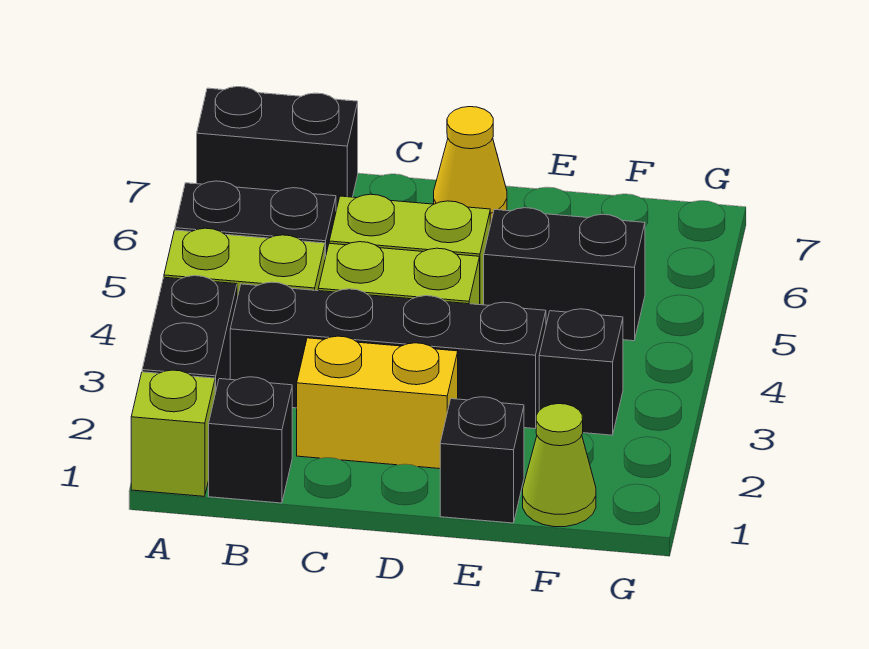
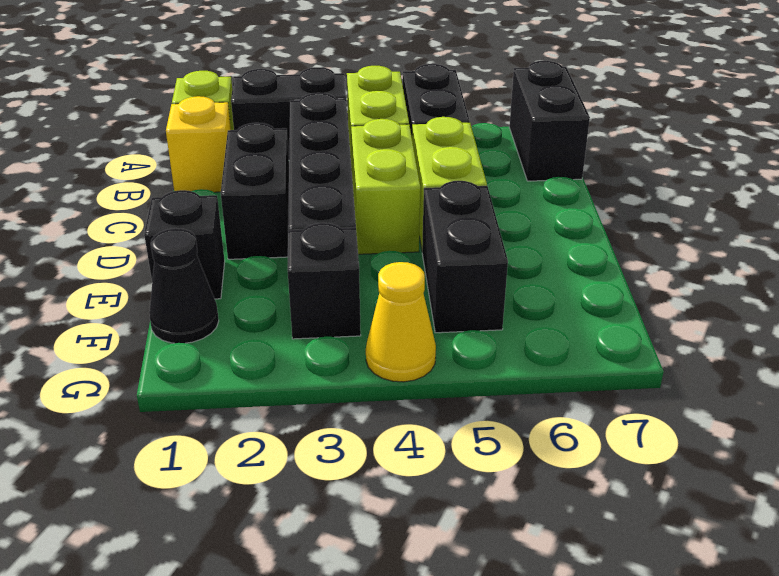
black 1x1 brick [209,377,292,503] -> yellow 1x1 brick [166,96,231,192]
yellow 1x2 brick [297,336,458,469] -> black 1x2 brick [221,123,289,259]
yellow 1x1 cone [434,107,507,225] -> yellow 1x1 cone moved to [366,262,436,382]
lime 1x1 cone [523,404,596,527] -> black 1x1 cone [149,228,219,343]

